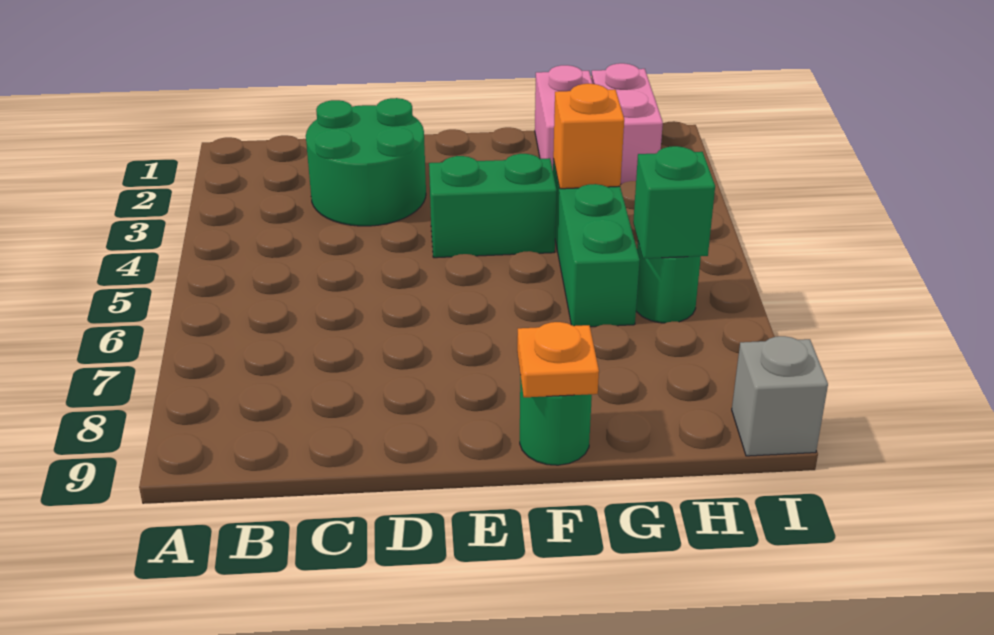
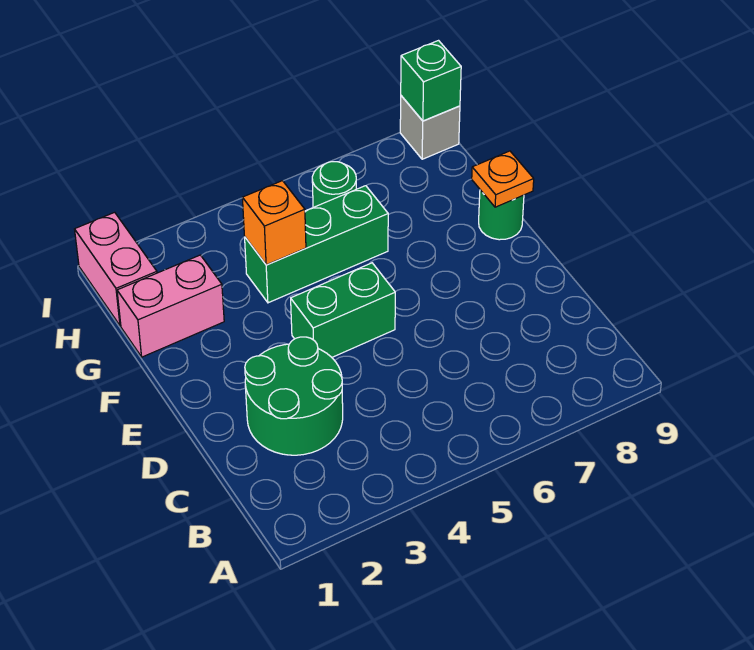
green 1x2 brick [429,154,557,258] -> green 1x2 brick turned to [291,263,395,357]
pink 1x2 brick [591,63,663,184] -> pink 1x2 brick turned to [75,212,157,326]
green 1x1 brick [633,146,715,259] -> green 1x1 brick moved to [401,41,461,121]

